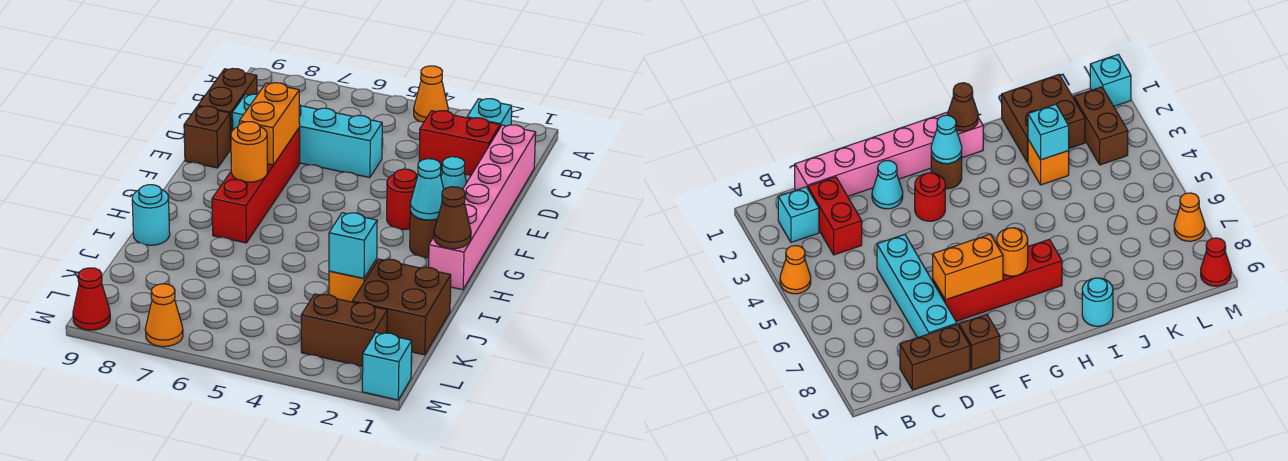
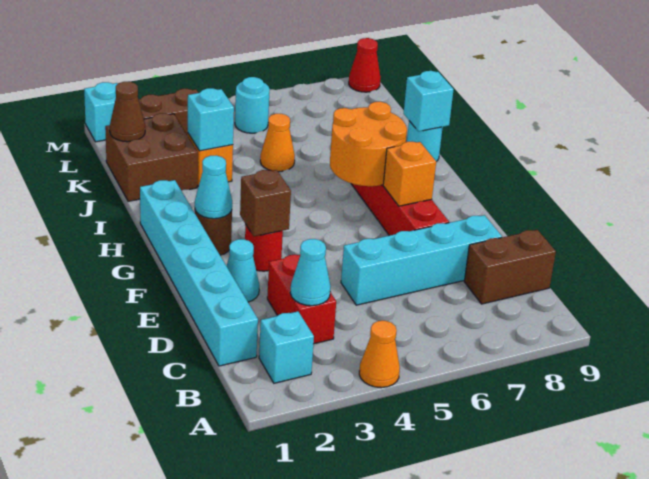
pink 1x6 brick [429,125,536,290] -> cyan 1x6 brick [140,180,258,366]
red 1x2 brick [419,111,500,175] -> red 1x2 brick turned to [267,255,336,344]
none -> cyan 1x1 cone [290,239,331,306]
brown 1x2 brick [198,68,257,139] -> brown 1x2 brick turned to [464,230,556,304]
orange 1x2 brick [239,83,300,165] -> orange 1x1 brick [383,142,436,206]
brown 1x1 brick [184,106,231,168] -> brown 1x1 brick moved to [240,170,291,236]
orange 1x1 round brick [231,122,267,182] -> orange 2x2 round brick [330,102,407,186]
brown 1x1 cone [434,187,471,249] -> brown 1x1 cone moved to [110,82,145,142]
none -> cyan 1x1 brick [403,71,454,131]
none -> cyan 1x1 round brick [235,77,270,133]
orange 1x1 cone [145,284,183,347] -> orange 1x1 cone moved to [260,114,295,172]

